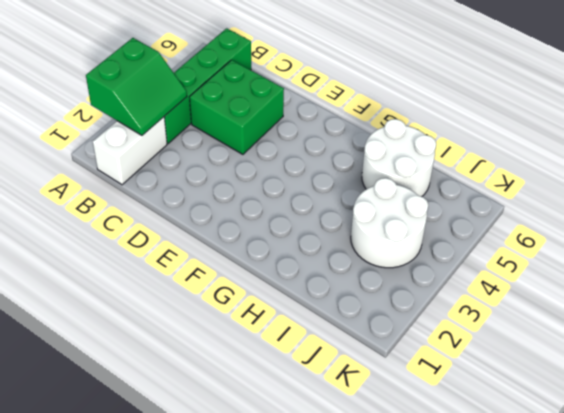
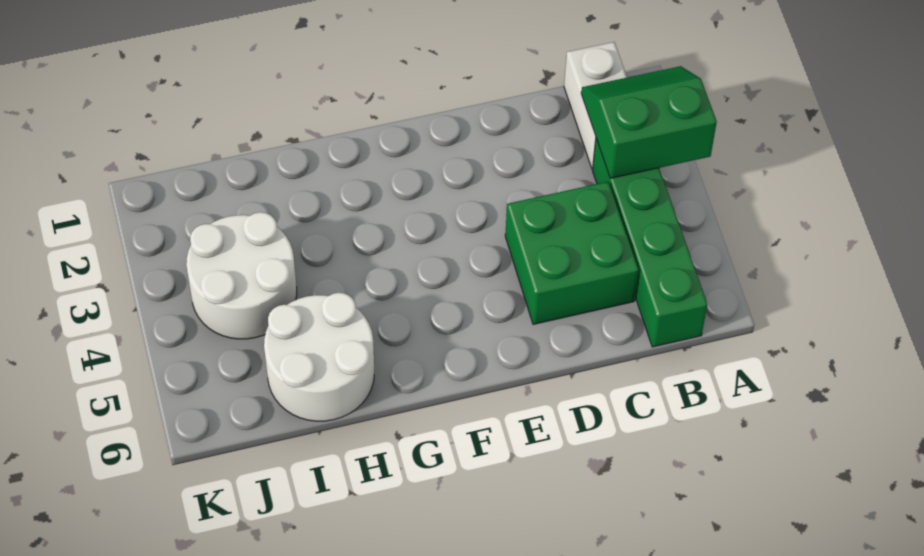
green 2x2 slope [86,38,187,135] -> green 2x2 slope turned to [581,66,717,178]

